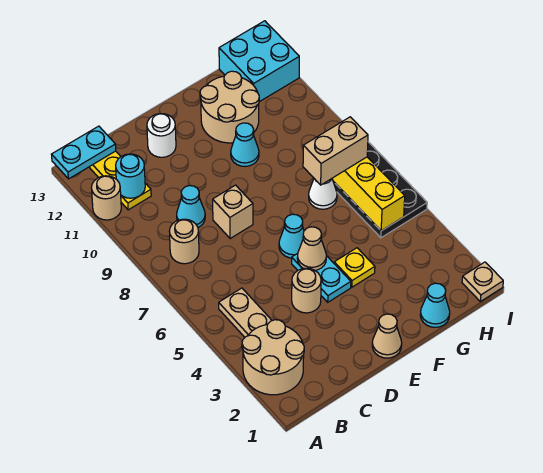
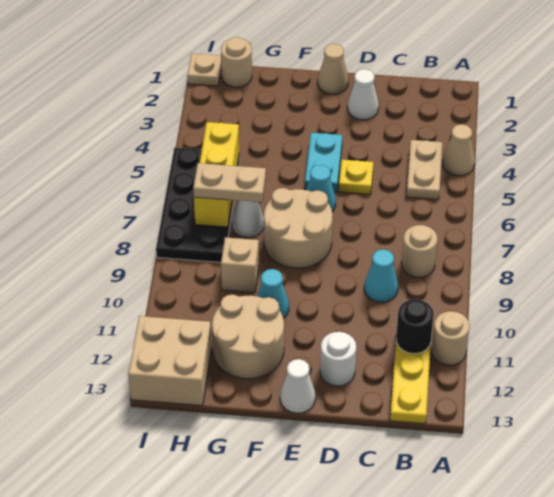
tan 2x2 round brick [242,320,304,395] -> tan 2x2 round brick moved to [264,188,333,268]
cyan 1x2 plate [51,126,116,179] -> none
cyan 1x1 round brick [116,154,145,198] -> black 1x1 round brick [396,299,434,354]
none -> white 1x1 cone [347,69,379,120]
tan 1x1 round brick [292,268,321,313] -> tan 1x1 round brick moved to [221,37,252,87]
tan 1x1 brick [213,185,253,239] -> tan 1x1 brick moved to [221,237,259,293]
tan 1x1 cone [297,227,326,270] -> tan 1x1 cone moved to [443,124,475,176]
none -> white 1x1 cone [280,359,315,413]
yellow 1x1 plate [334,248,375,287] -> yellow 1x1 plate moved to [339,160,373,195]
cyan 1x1 cone [420,283,450,327] -> none
tan 1x2 brick [303,117,368,185] -> tan 1x2 plate [193,163,266,202]
cyan 2x2 brick [219,21,299,102] -> tan 2x2 brick [128,316,212,406]

